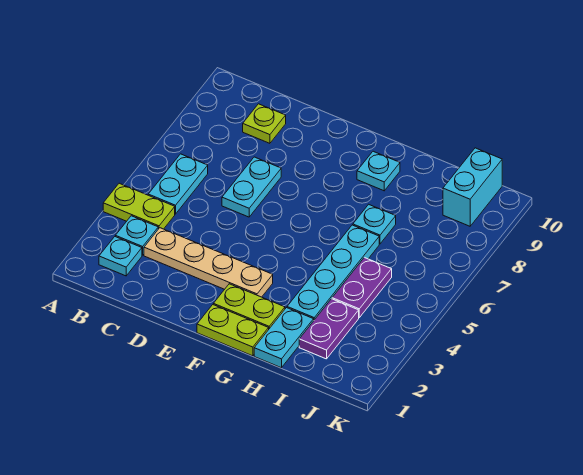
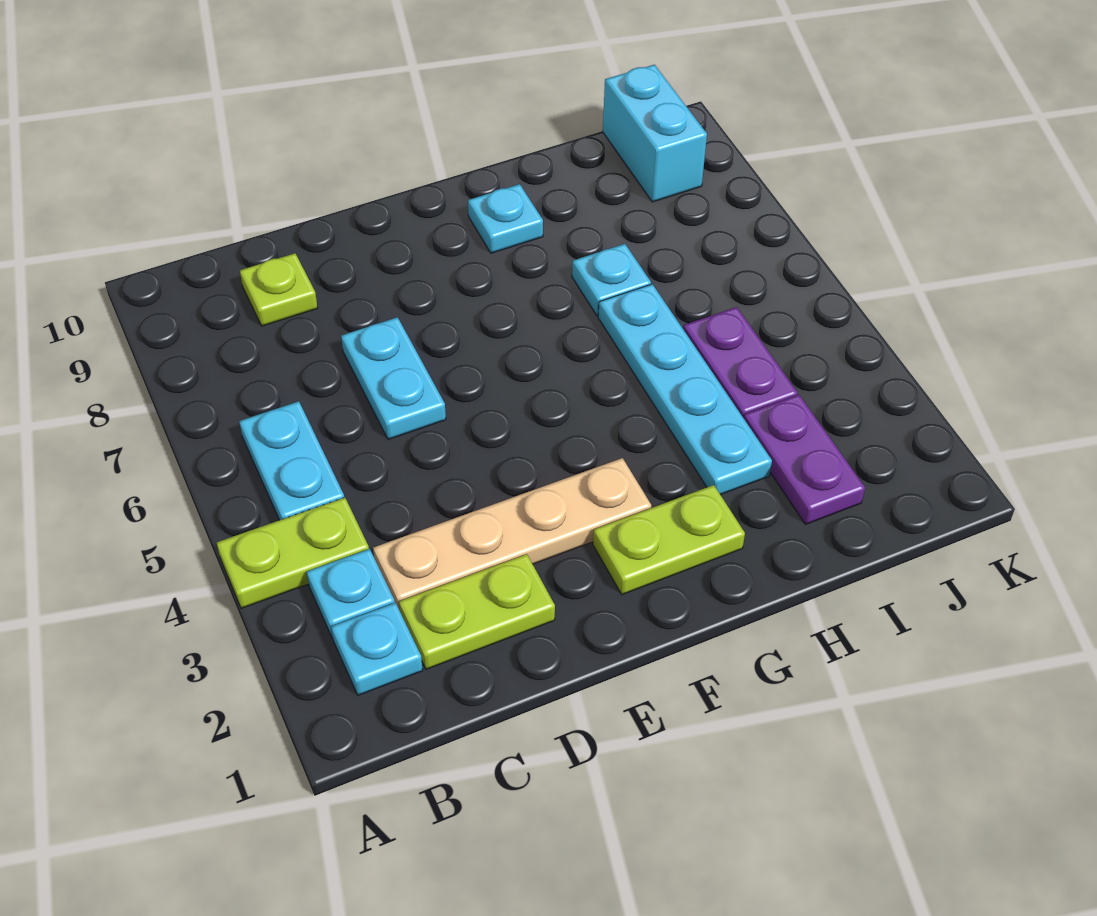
lime 1x2 plate [197,305,269,356] -> lime 1x2 plate moved to [399,554,555,669]
cyan 1x2 plate [254,308,314,368] -> none

